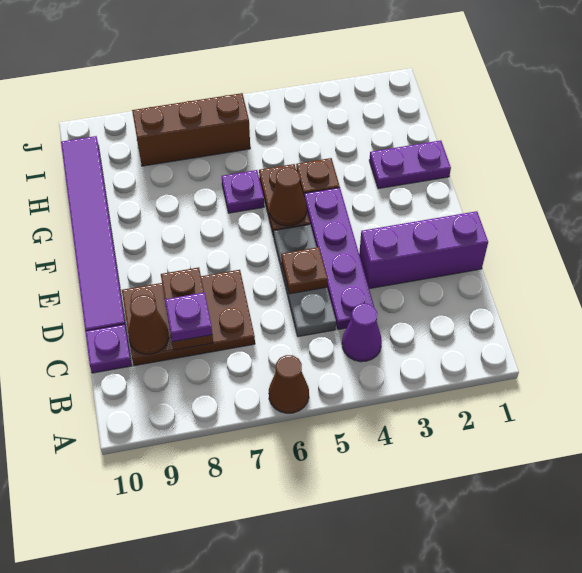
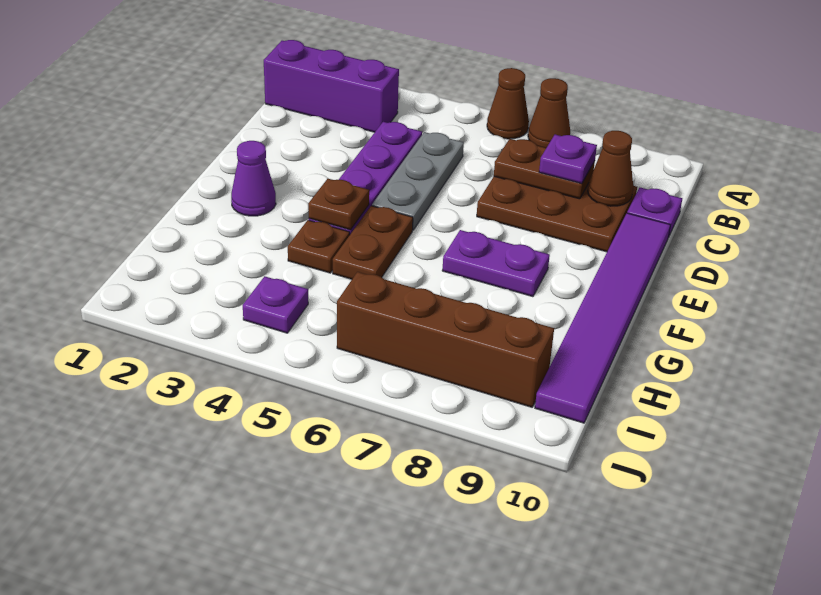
purple 1x1 cone [342,304,382,362] -> purple 1x1 cone moved to [231,141,276,216]
brown 1x2 plate [161,267,213,350] -> brown 1x2 plate turned to [494,139,595,199]
purple 1x3 brick [359,211,488,289] -> purple 1x3 brick moved to [264,40,399,132]
brown 1x1 plate [281,247,328,294] -> brown 1x1 plate moved to [308,179,369,230]
brown 1x1 cone [269,168,307,226] -> brown 1x1 cone moved to [528,78,570,148]
purple 1x2 plate [369,140,451,189] -> purple 1x2 plate moved to [442,230,550,297]
purple 1x1 plate [222,170,264,213] -> purple 1x1 plate moved to [243,276,308,333]
brown 1x3 brick [132,93,250,166] -> brown 1x4 brick [337,272,554,407]

